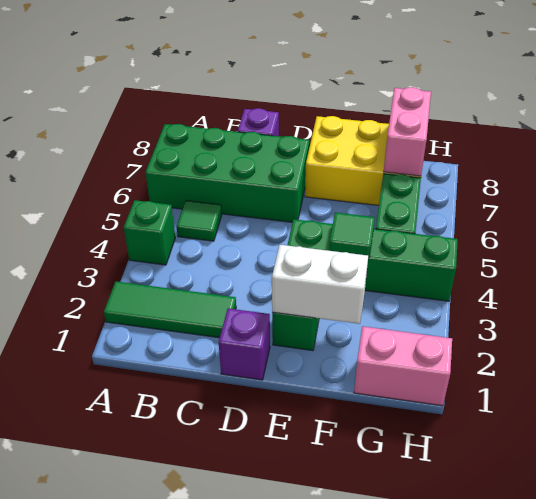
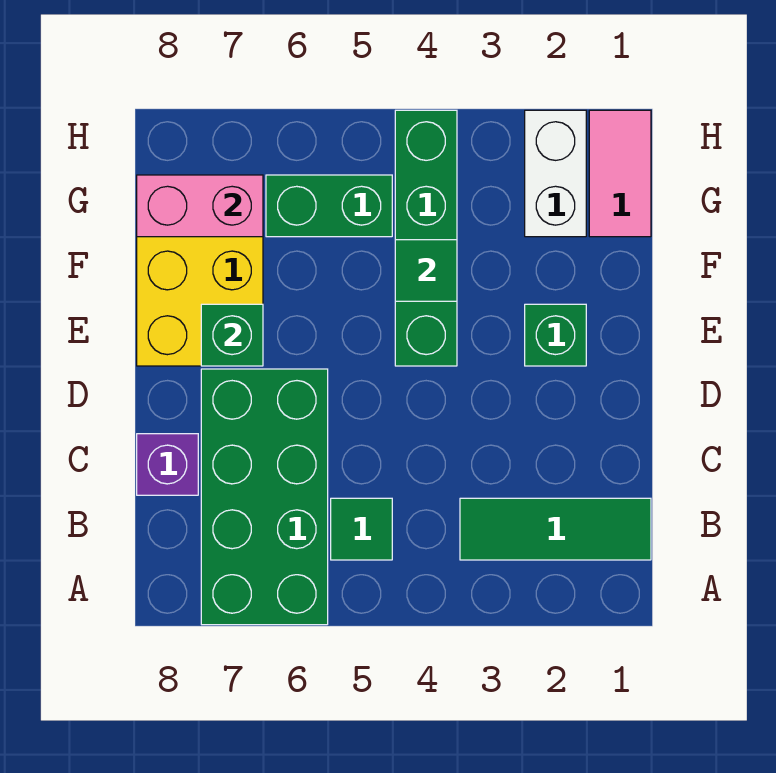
green 1x3 tile [104,281,236,338] -> green 1x3 tile turned to [460,498,651,560]
green 1x1 brick [124,200,175,265] -> green 1x1 brick moved to [201,304,263,366]
purple 1x1 brick [219,308,270,380] -> none
white 1x2 brick [272,245,368,324] -> white 1x2 brick moved to [525,110,586,237]
pink 1x2 brick [354,326,452,406] -> pink 1x2 tile [589,110,651,237]

